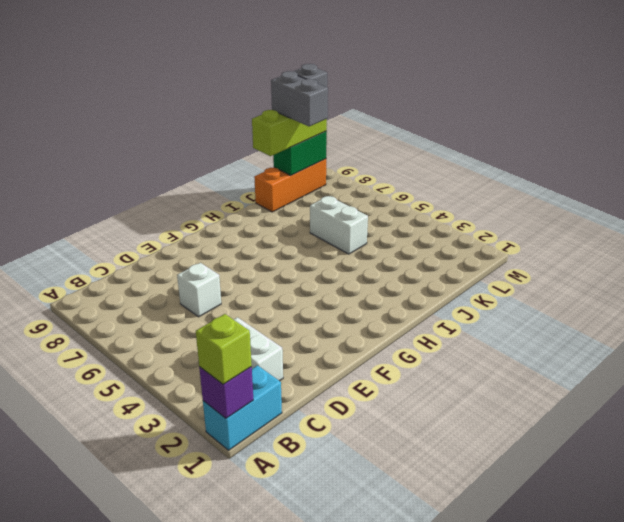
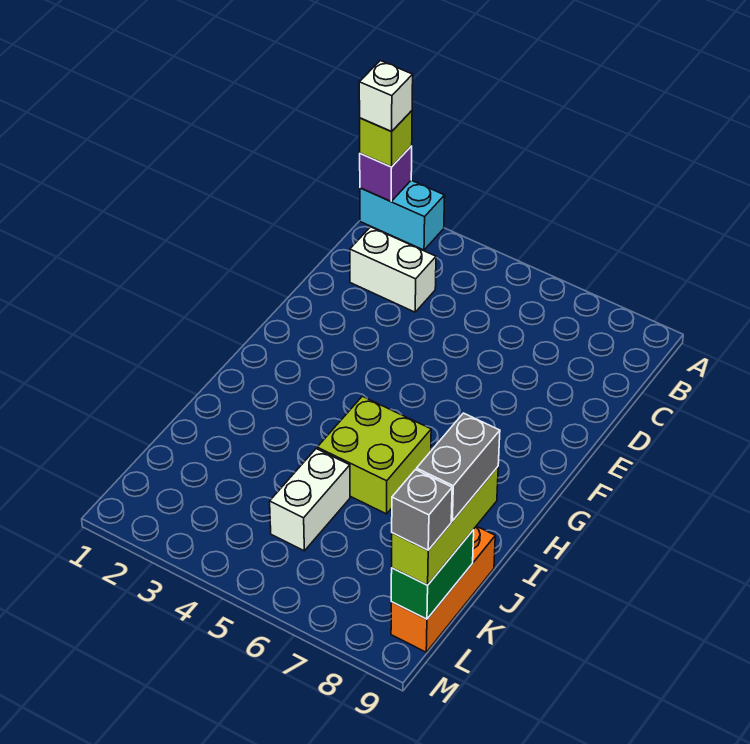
cyan 1x2 brick [203,365,282,450] -> cyan 1x2 brick turned to [360,180,445,250]
white 1x1 brick [177,263,221,317] -> white 1x1 brick moved to [359,61,413,132]
none -> lime 2x2 brick [317,396,431,514]
white 1x2 brick [310,196,368,254] -> white 1x2 brick turned to [270,449,350,551]
grey 1x2 brick [271,71,328,126] -> grey 1x2 brick turned to [417,413,500,521]

